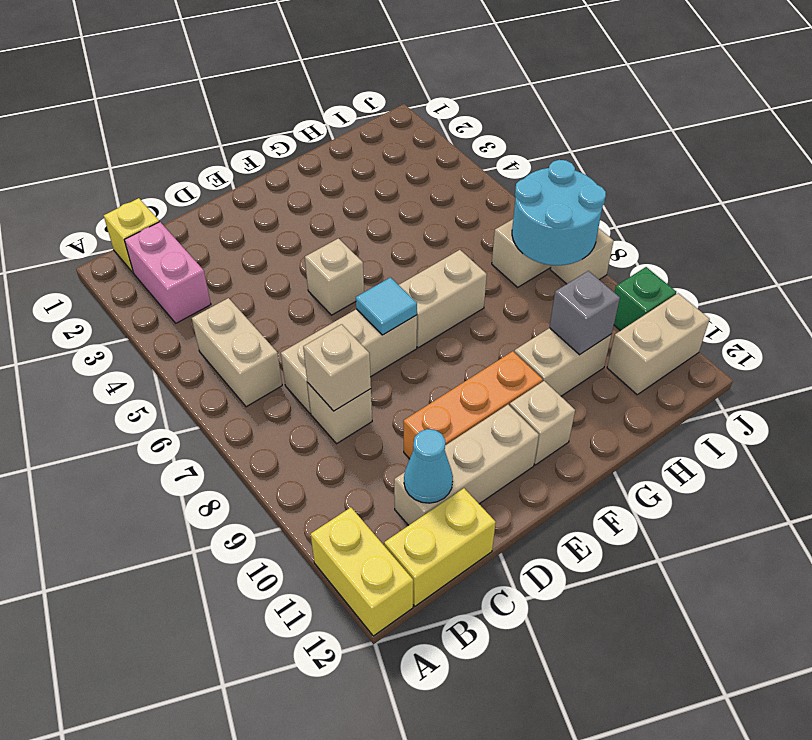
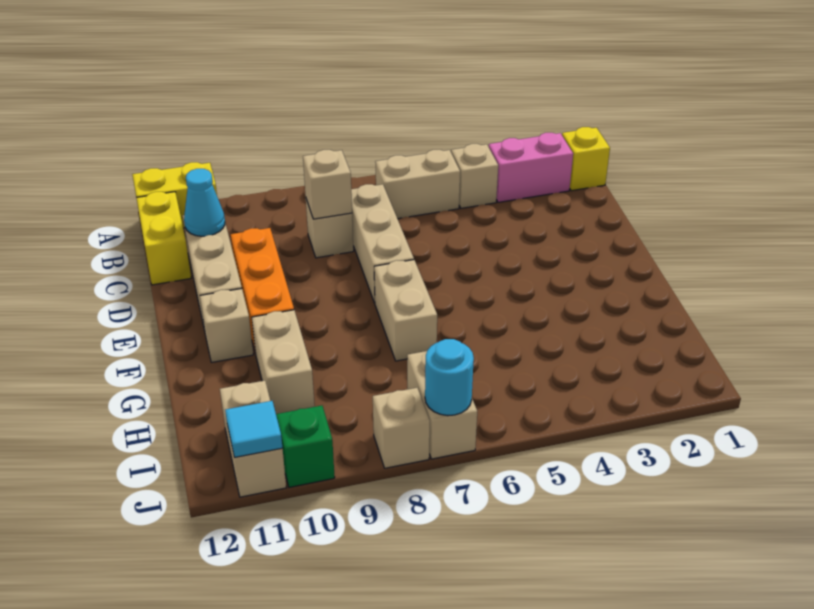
tan 1x1 brick [305,238,364,315] -> tan 1x1 brick moved to [451,144,498,208]
cyan 1x1 tile [356,277,417,335] -> cyan 1x1 tile moved to [225,401,282,458]
grey 1x1 brick [549,271,620,355] -> none
cyan 2x2 round brick [512,160,606,265] -> cyan 1x1 round brick [425,339,474,416]

